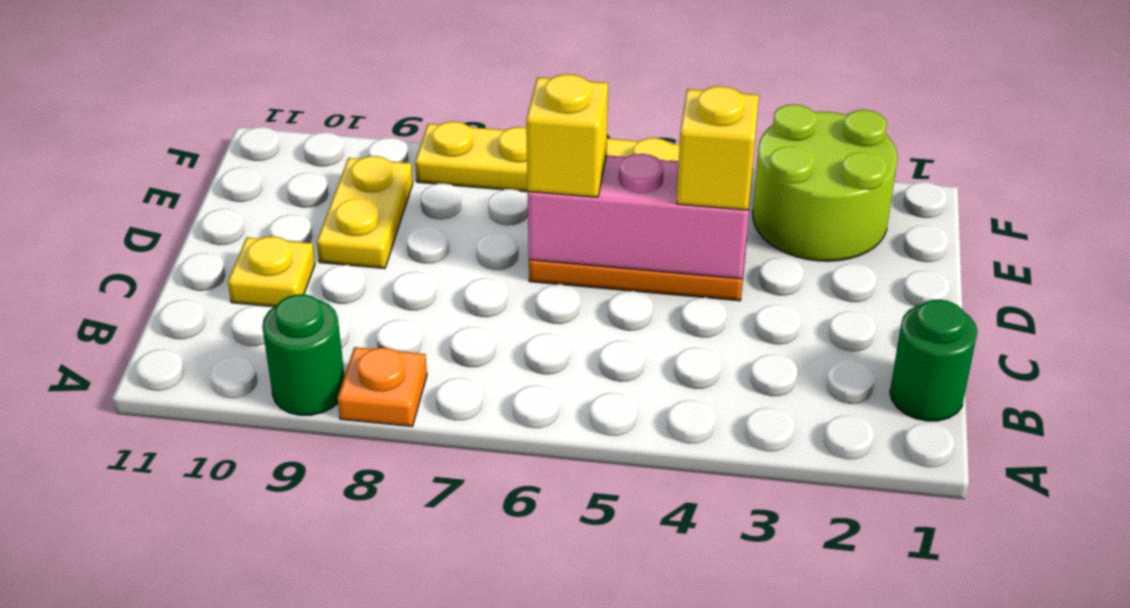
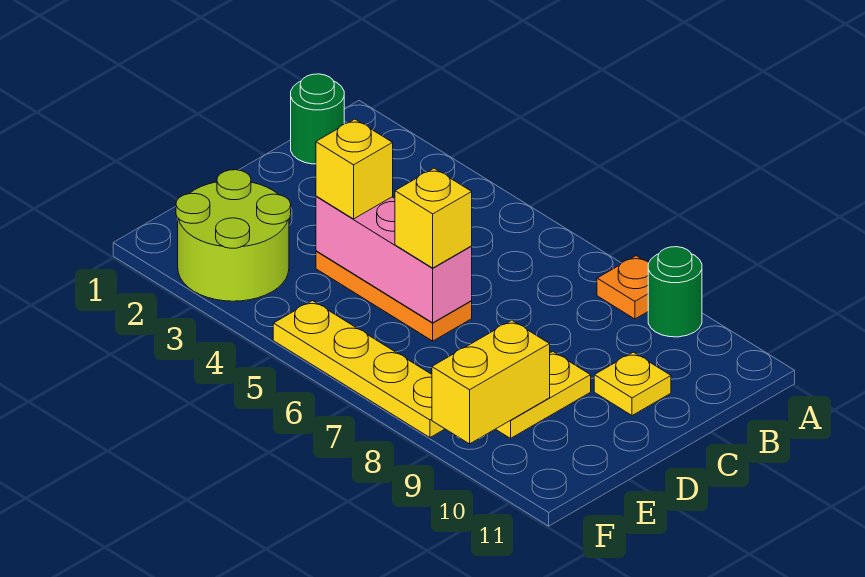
none -> yellow 1x2 brick [432,320,550,444]

